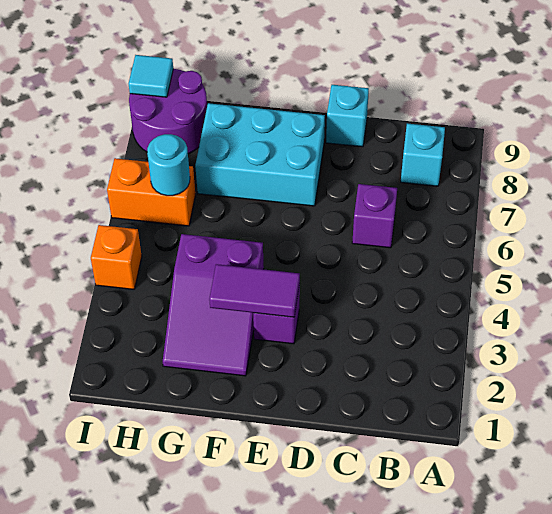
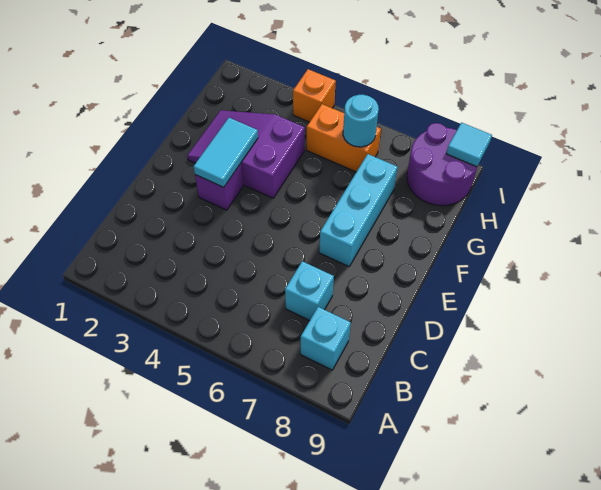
purple 1x1 brick [352,184,397,248] -> none
cyan 1x1 brick [326,85,369,147] -> cyan 1x1 brick moved to [285,261,334,320]
purple 1x2 tile [209,264,300,317] -> cyan 1x2 tile [194,118,258,187]
cyan 2x3 brick [195,103,325,206] -> cyan 1x3 brick [319,154,398,267]
orange 1x2 brick [107,158,195,226] -> orange 1x2 brick turned to [307,104,381,172]

